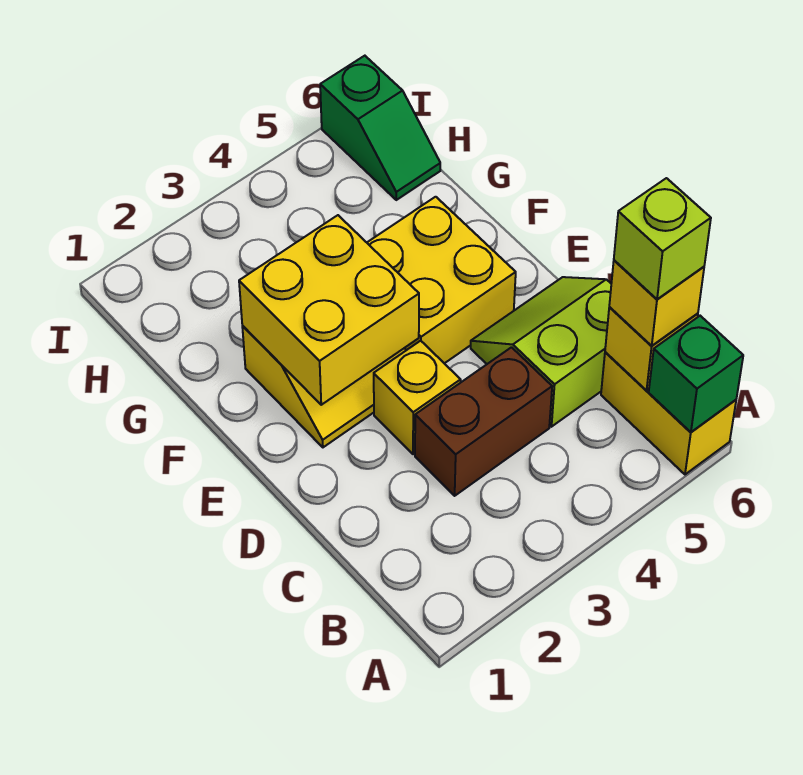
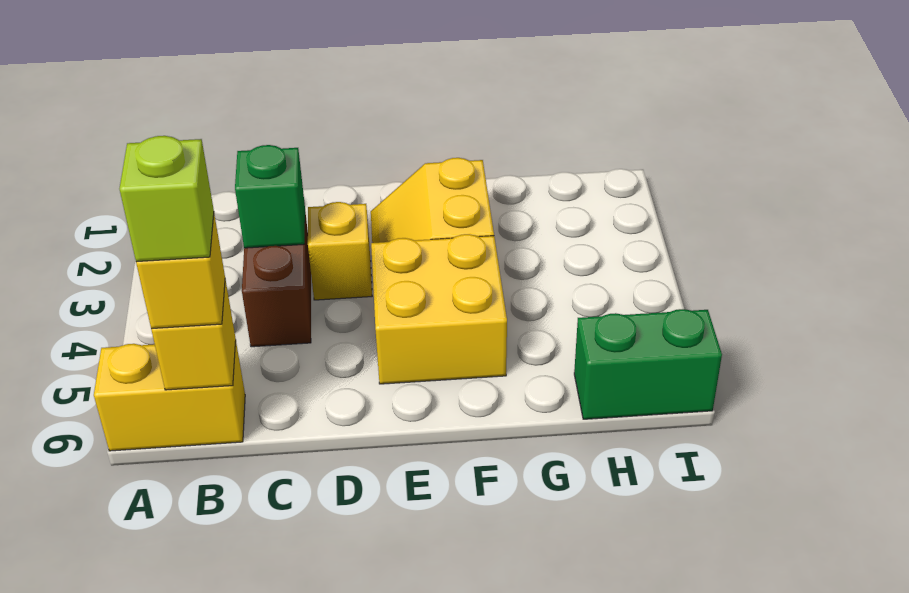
green 1x1 brick [649,316,743,432] -> green 1x1 brick moved to [235,145,305,248]
lime 2x2 slope [471,277,611,427] -> none
yellow 2x2 brick [239,215,419,405] -> none
green 1x2 slope [320,56,440,200] -> green 1x2 brick [574,309,722,419]

